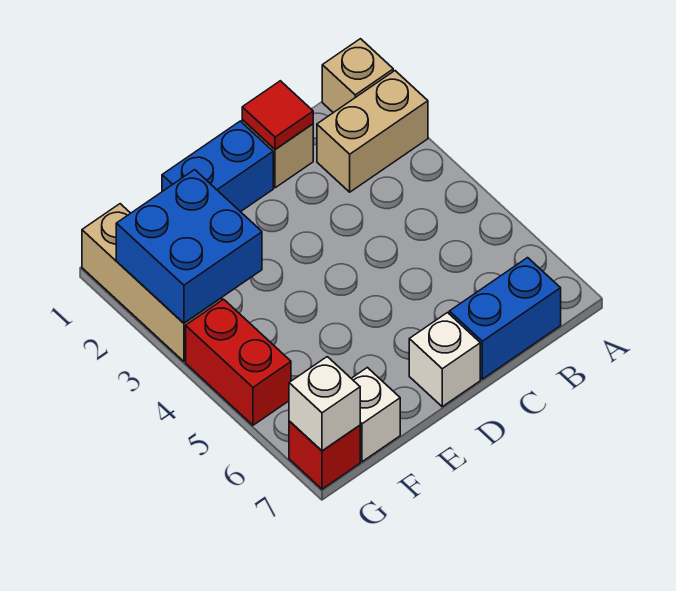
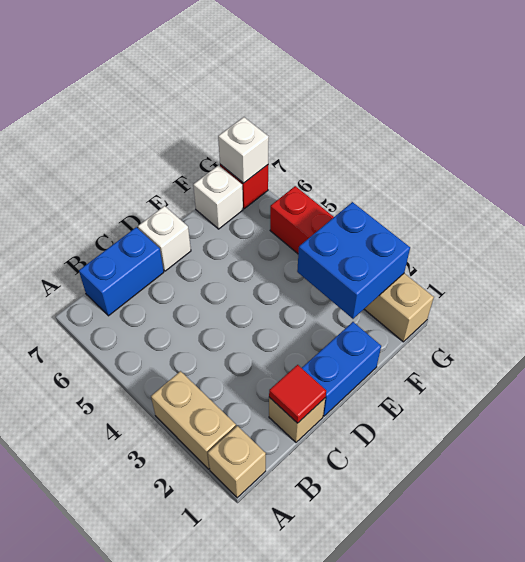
tan 1x2 brick [317,71,428,192] -> tan 1x2 brick turned to [151,371,236,469]

